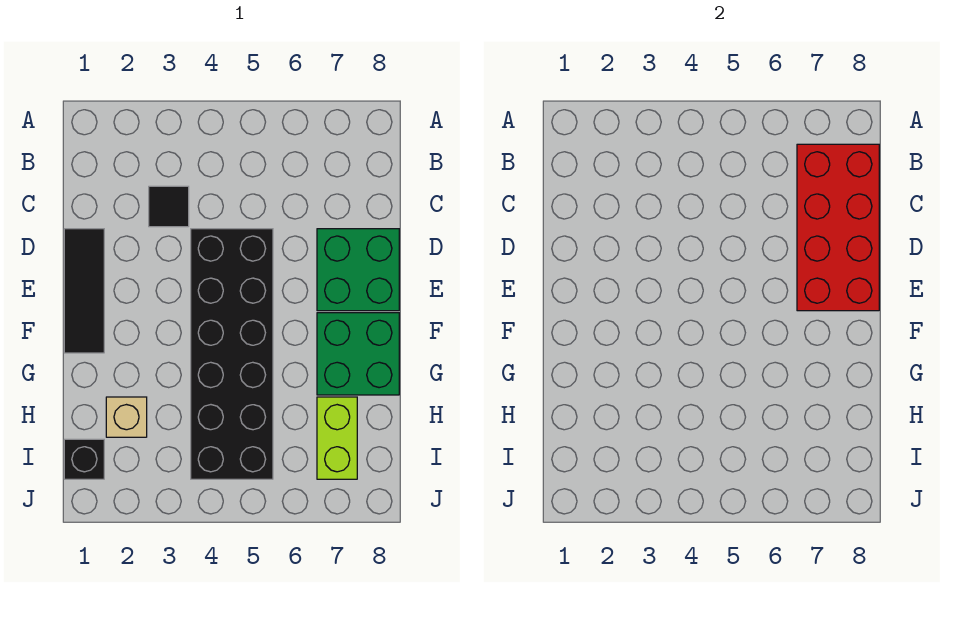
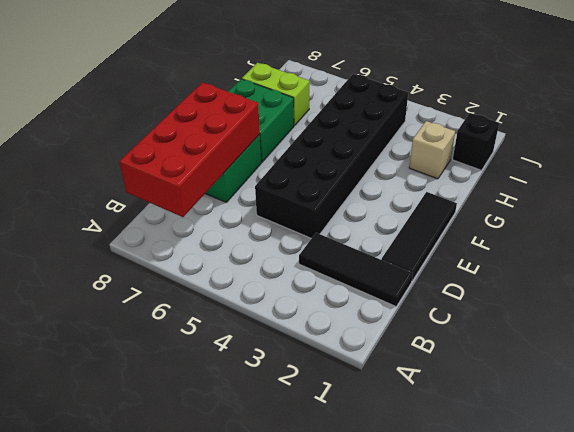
black 1x1 tile [149,186,189,227] -> black 1x3 tile [299,233,413,306]
lime 1x2 brick [317,397,357,479] -> lime 1x2 brick turned to [242,63,309,126]

